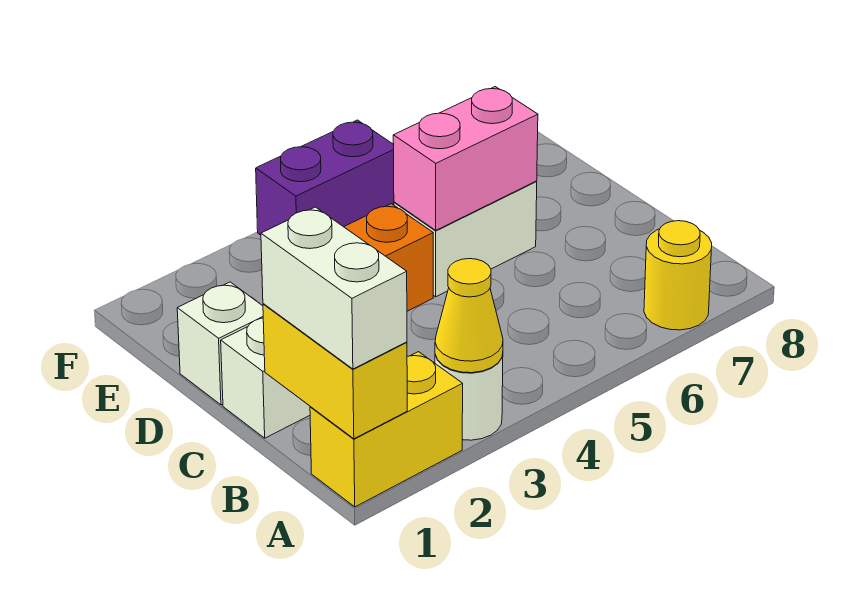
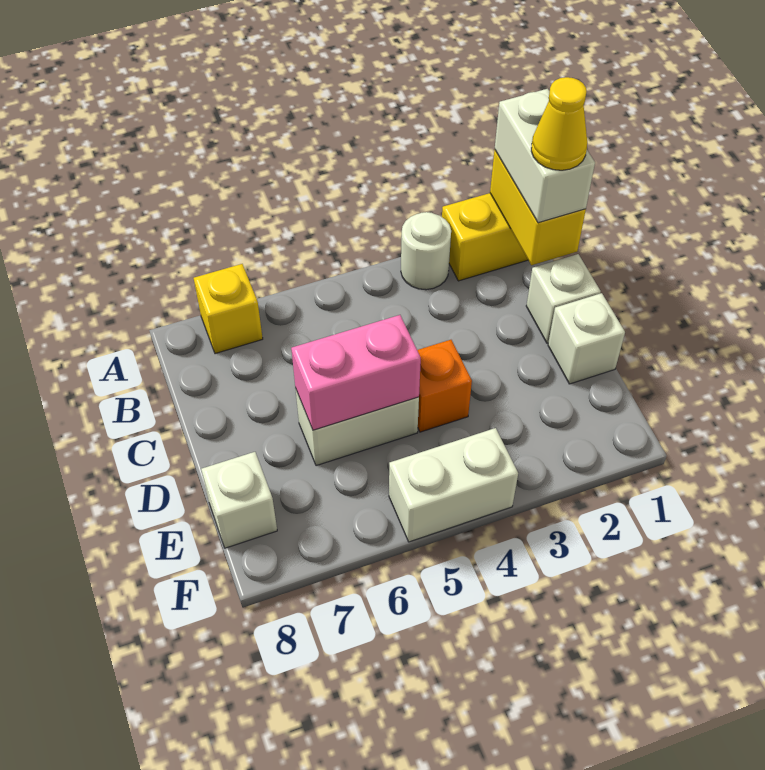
yellow 1x1 cone [435,259,503,373] -> yellow 1x1 cone moved to [531,77,587,170]
yellow 1x1 round brick [644,221,712,330] -> yellow 1x1 brick [194,264,263,354]
none -> white 1x1 brick [201,452,277,548]
purple 1x2 brick [256,120,394,235] -> white 1x2 brick [389,428,518,542]

